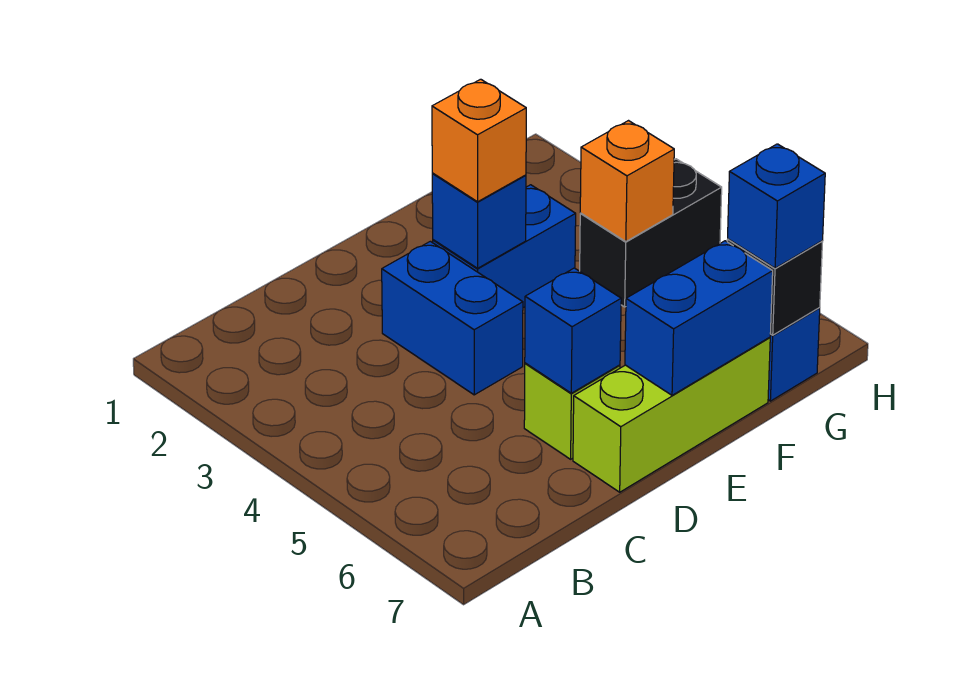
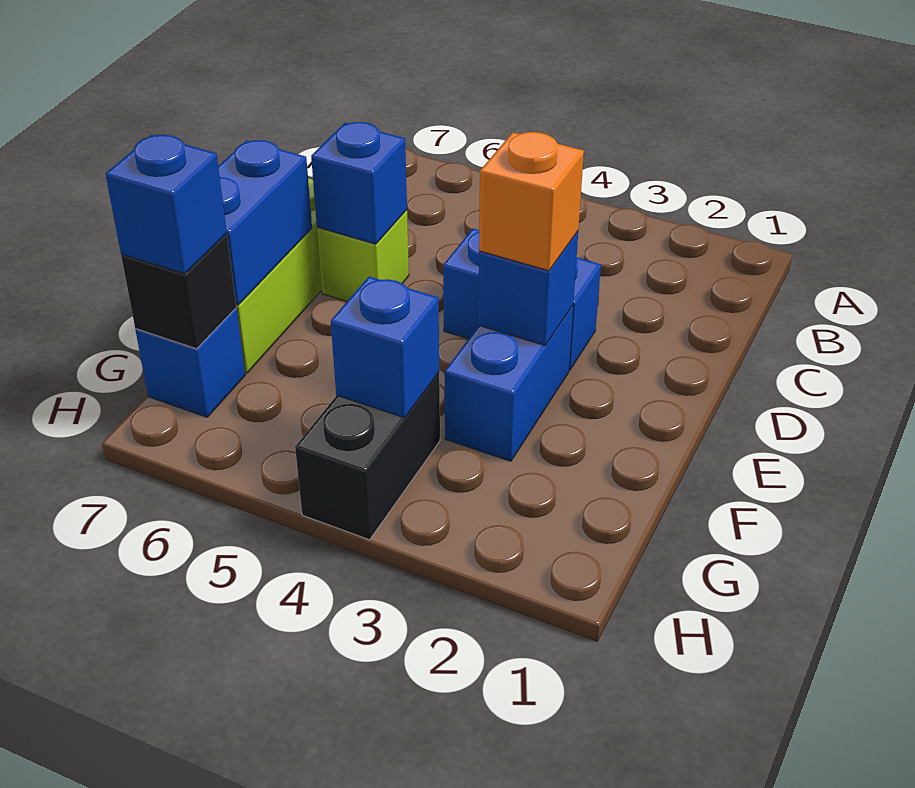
orange 1x1 brick [580,121,674,242] -> blue 1x1 brick [331,277,439,418]

